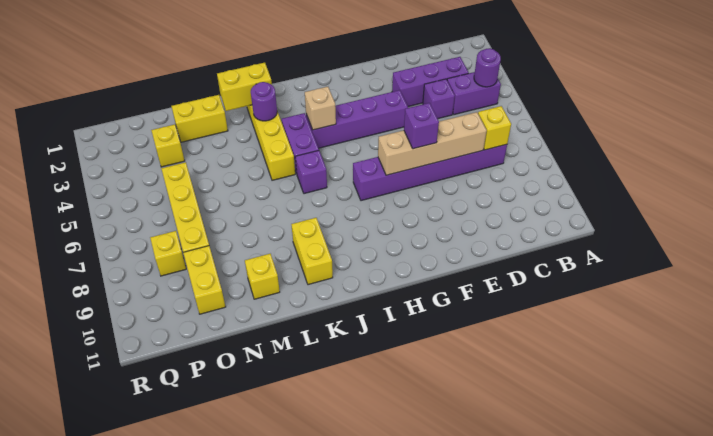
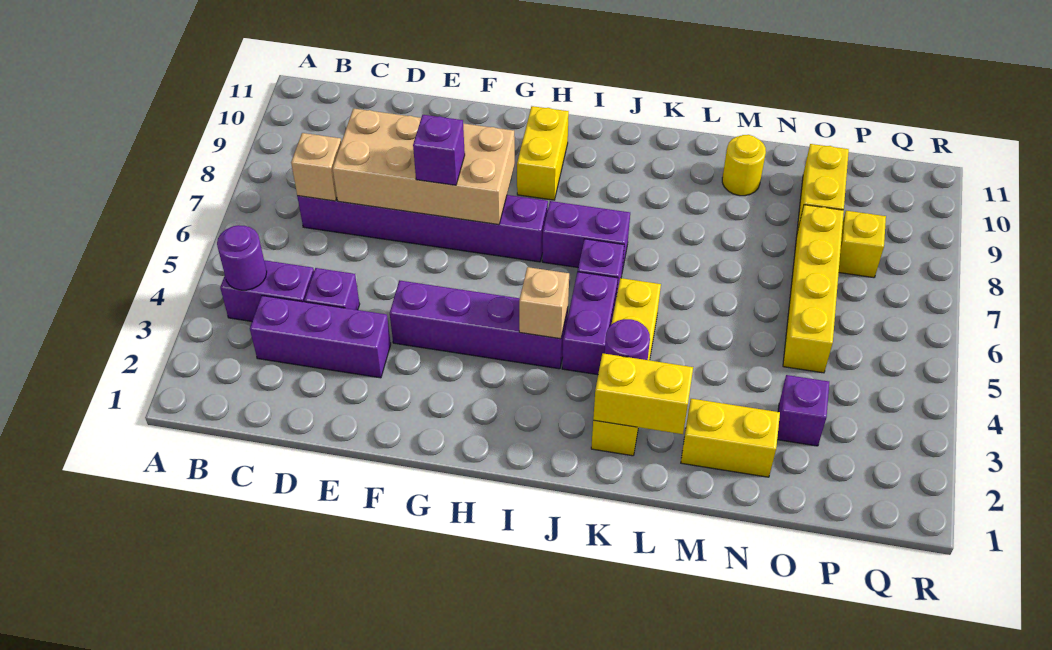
yellow 1x1 brick [478,106,511,150] -> tan 1x1 brick [291,133,341,201]
tan 1x4 brick [378,112,487,175] -> tan 2x4 brick [333,108,515,225]
none -> purple 1x2 brick [542,201,630,271]
yellow 1x2 brick [291,218,333,285] -> yellow 1x2 brick moved to [517,106,569,200]
yellow 1x1 brick [245,254,280,299] -> yellow 1x1 round brick [722,135,766,196]
yellow 1x1 brick [151,124,185,167] -> purple 1x1 brick [777,375,829,446]

